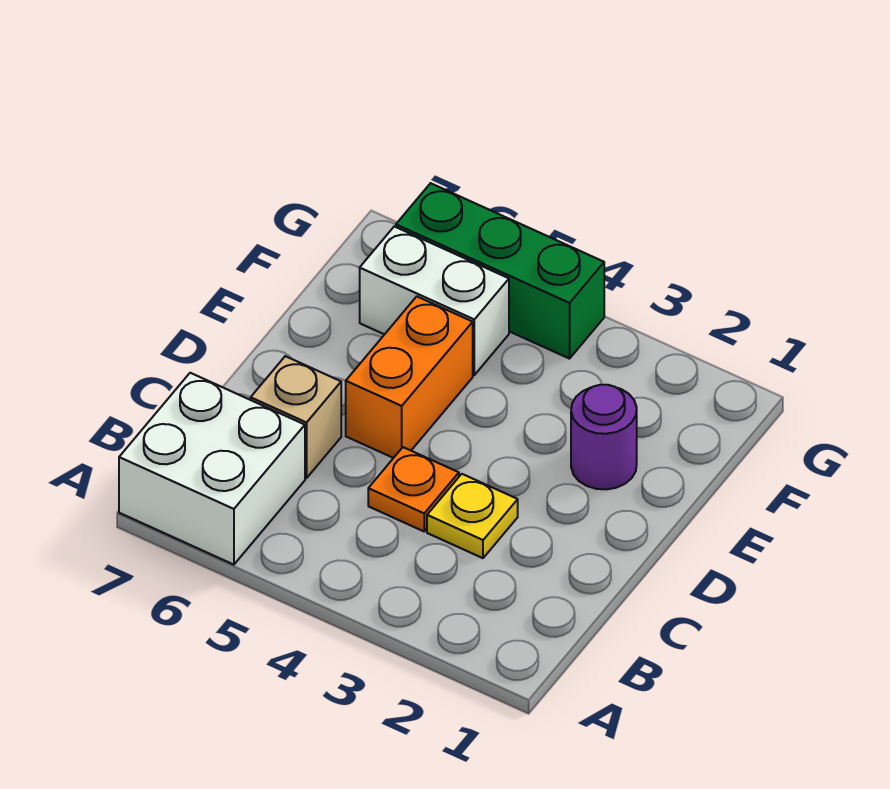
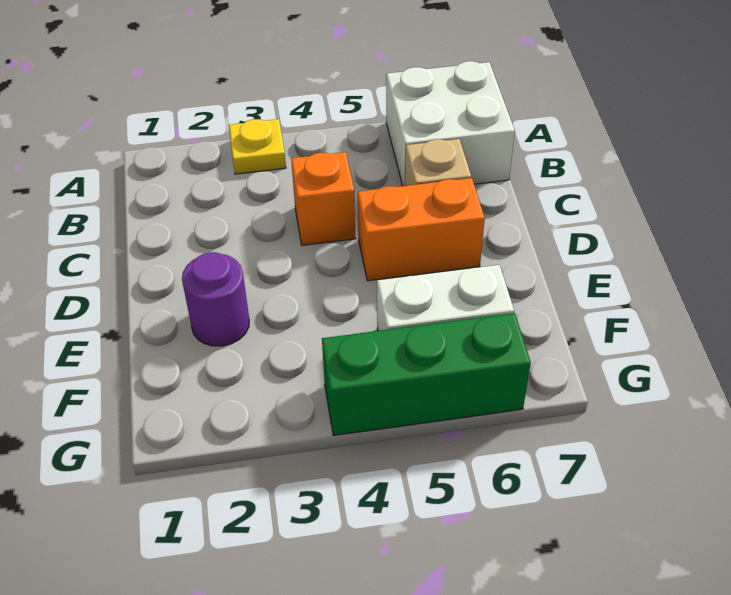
yellow 1x1 plate [427,474,518,558] -> yellow 1x1 plate moved to [229,119,286,174]
orange 1x1 plate [368,447,459,531] -> orange 1x1 brick [291,152,356,245]
orange 1x2 brick [346,297,473,458] -> orange 1x2 brick turned to [358,178,485,281]

